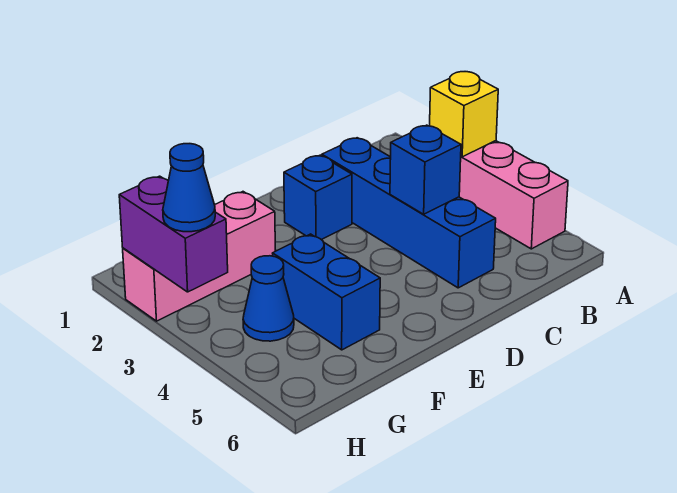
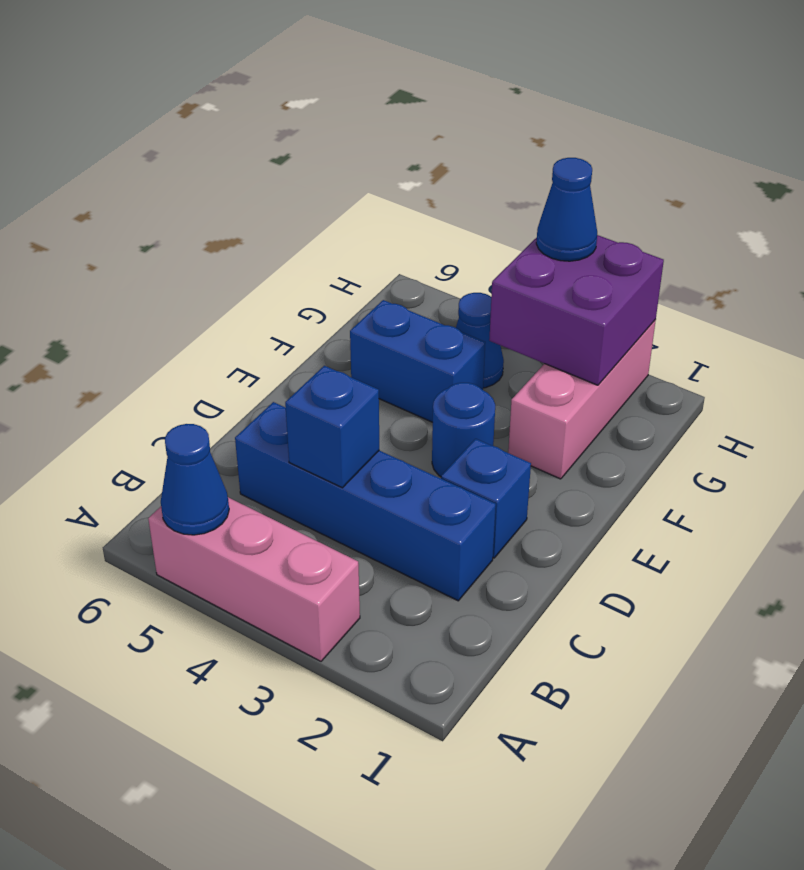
yellow 1x1 brick [430,72,498,157] -> none
none -> blue 1x1 cone [161,424,229,535]
none -> blue 1x1 round brick [432,383,495,477]
purple 1x2 brick [119,176,228,292] -> purple 2x2 brick [489,235,664,385]

